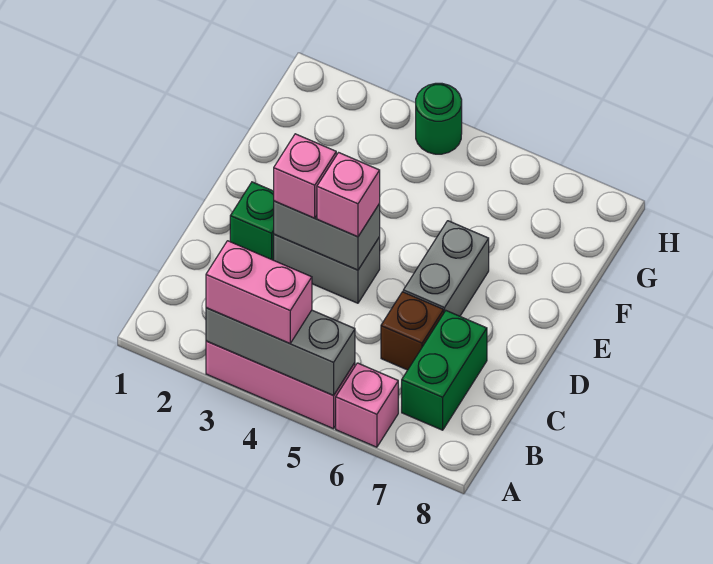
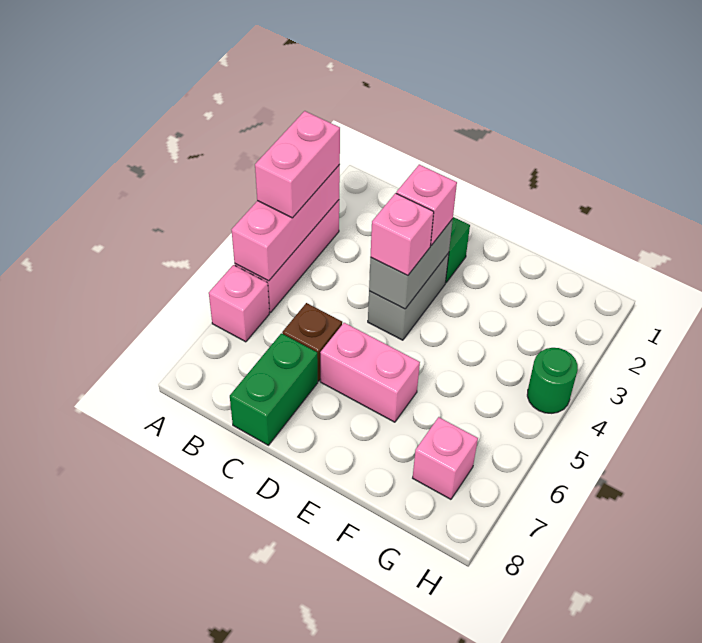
grey 1x3 brick [206,308,355,395] -> pink 1x3 brick [232,165,340,281]
green 1x2 brick [402,311,487,430] -> green 1x2 brick turned to [230,333,318,445]
grey 1x2 brick [403,221,489,316] -> pink 1x2 brick [320,323,420,422]
none -> pink 1x1 brick [413,417,478,499]

